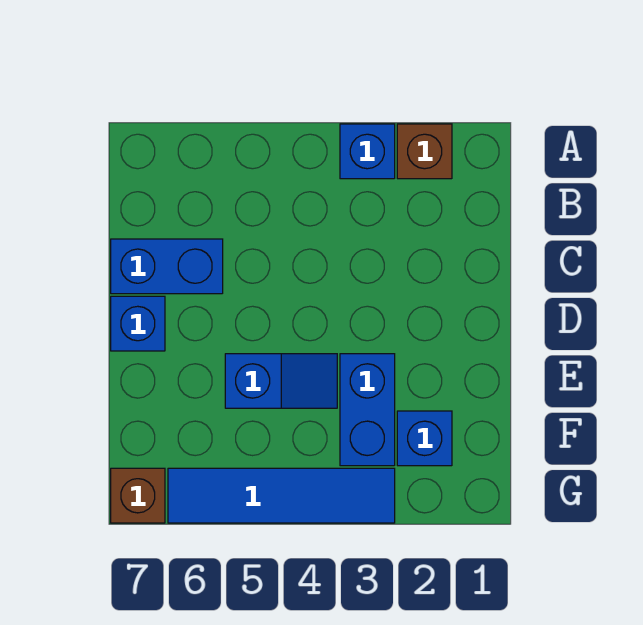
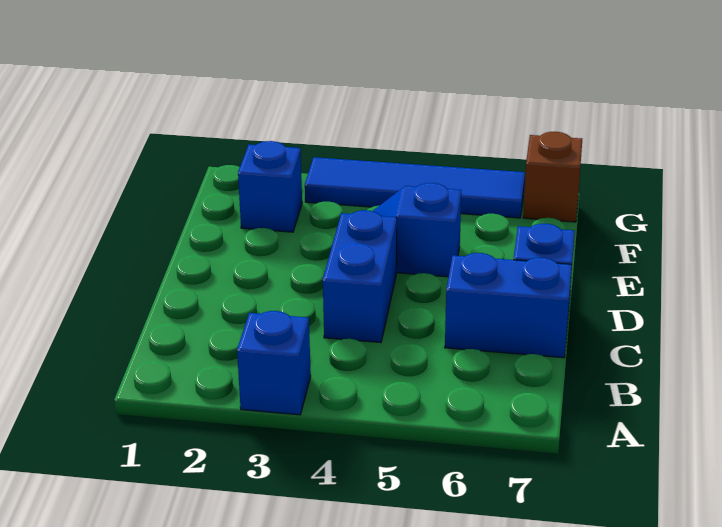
brown 1x1 brick [397,124,452,179] -> none
blue 1x2 brick [340,354,395,466] -> blue 1x2 brick moved to [323,210,397,343]

